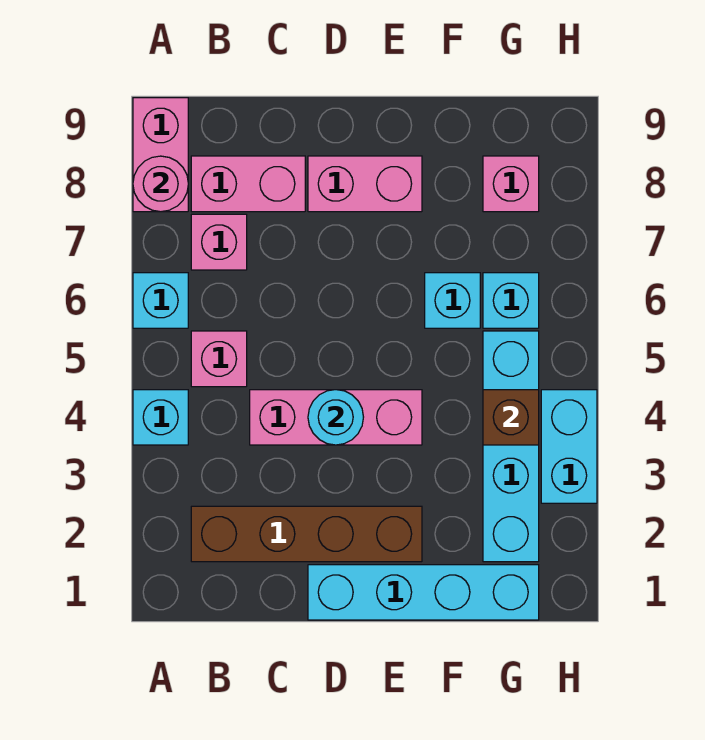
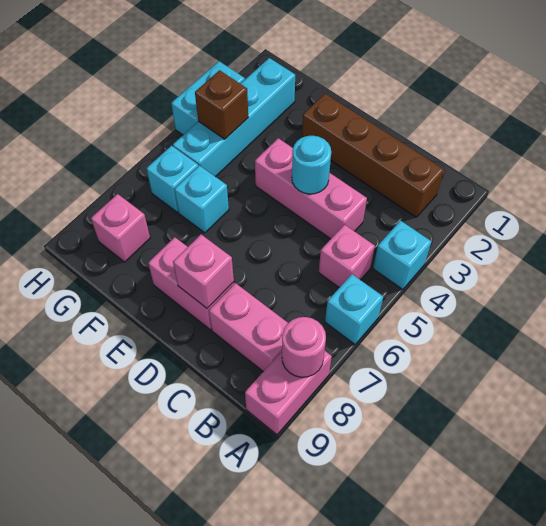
pink 1x1 brick [191,214,247,270] -> pink 1x1 brick moved to [173,235,234,308]
cyan 1x4 brick [308,565,539,620] -> none

